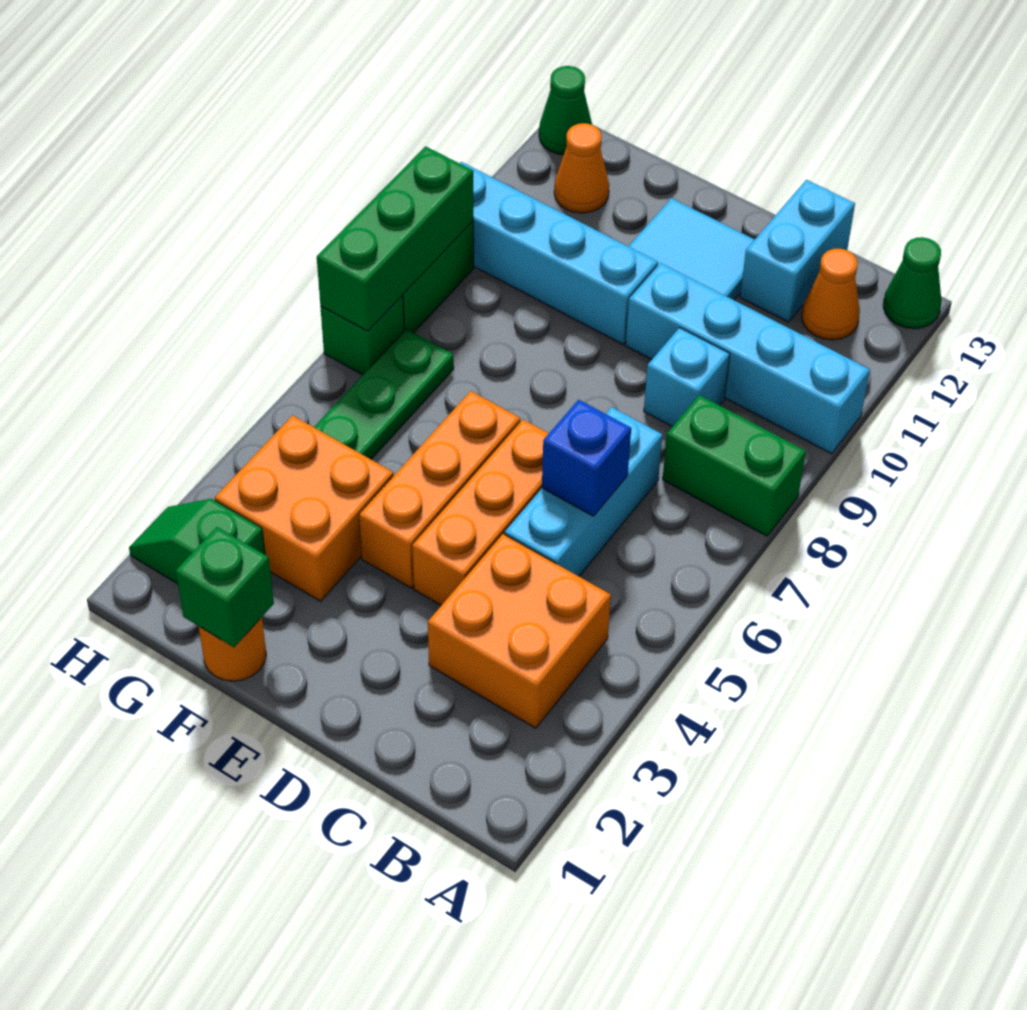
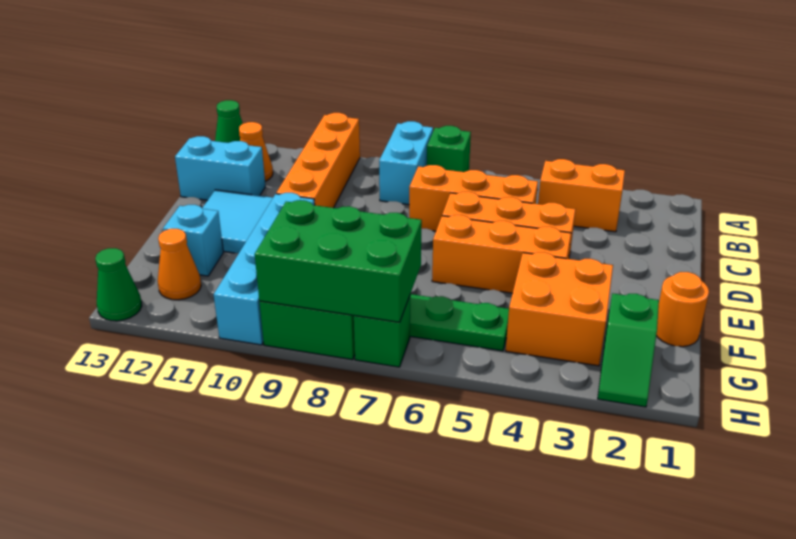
green 1x2 brick [663,395,806,536] -> cyan 1x2 brick [379,121,433,205]
cyan 1x4 brick [626,263,870,454] -> orange 1x4 brick [276,113,360,208]
orange 2x2 brick [428,534,611,728] -> orange 1x2 brick [538,159,625,232]
cyan 1x3 brick [505,407,662,576] -> orange 1x3 brick [409,165,538,231]
blue 1x1 brick [542,400,631,516] -> none
cyan 1x1 brick [644,328,730,427] -> cyan 1x1 brick moved to [163,205,223,276]
green 1x1 brick [176,527,274,647] -> green 1x1 brick moved to [427,126,471,172]
green 1x3 brick [317,146,473,331] -> green 2x3 brick [255,200,422,322]

